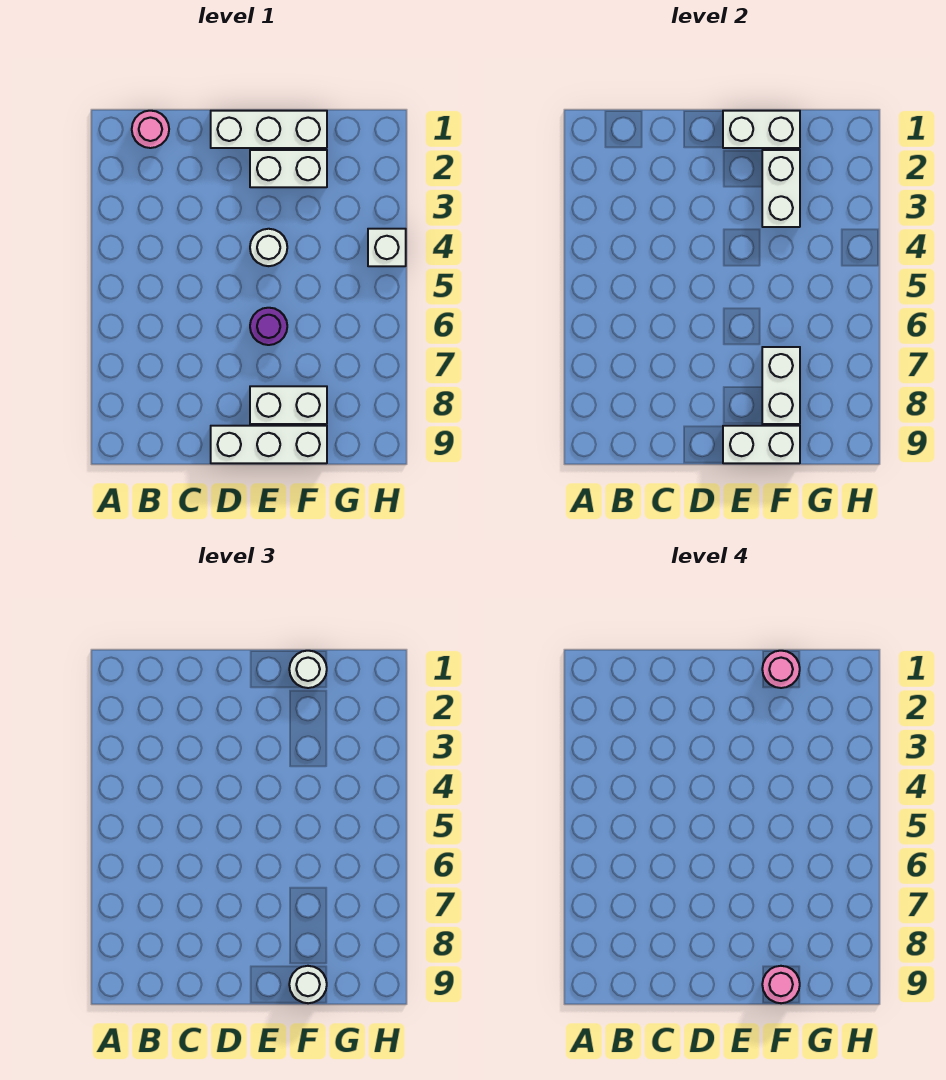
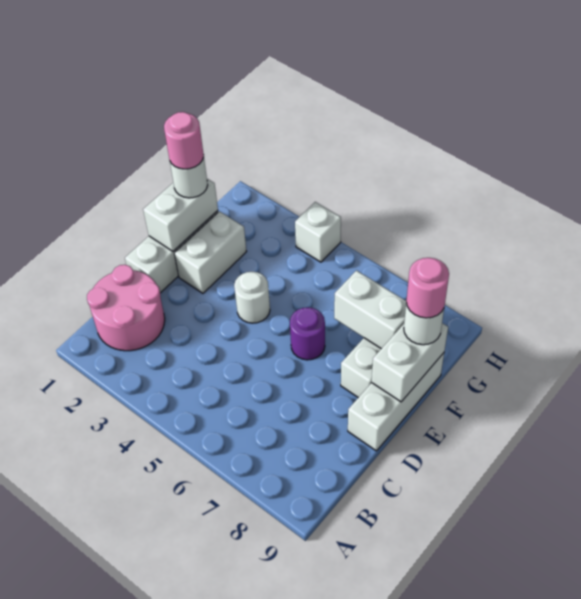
pink 1x1 round brick [132,111,169,148] -> pink 2x2 round brick [87,265,165,351]
white 1x2 brick [762,150,800,227] -> none

